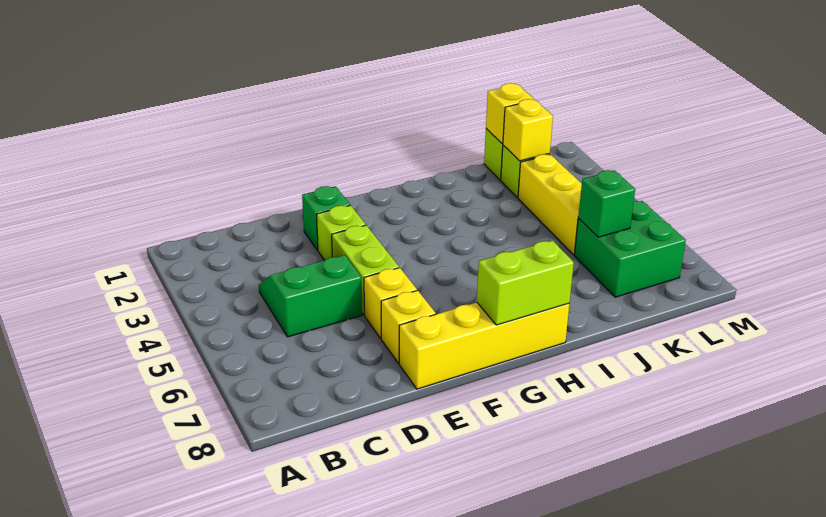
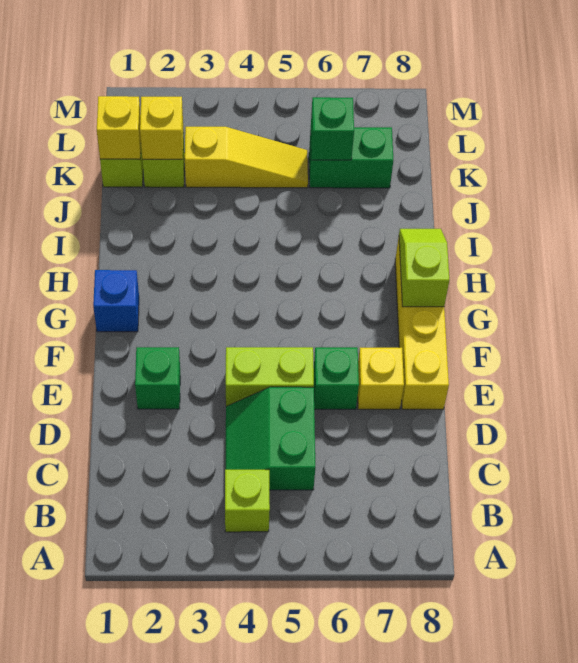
lime 1x1 brick [317,205,366,260] -> lime 1x1 brick moved to [225,470,270,532]
yellow 1x1 brick [364,268,417,338] -> green 1x1 brick [314,347,359,409]
none -> blue 1x1 brick [93,270,139,332]
lime 1x2 brick [477,240,574,325] -> lime 1x2 slope [399,229,449,307]
yellow 1x3 brick [518,154,582,255] -> yellow 1x3 slope [185,127,308,188]
green 2x2 brick [574,201,686,297] -> green 1x2 brick [309,127,393,188]

